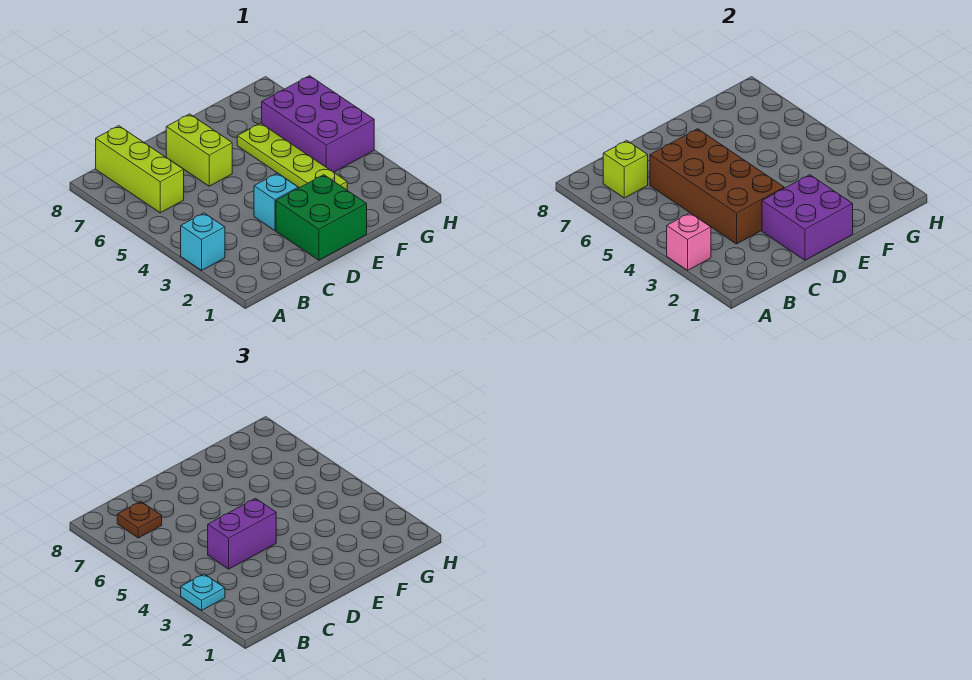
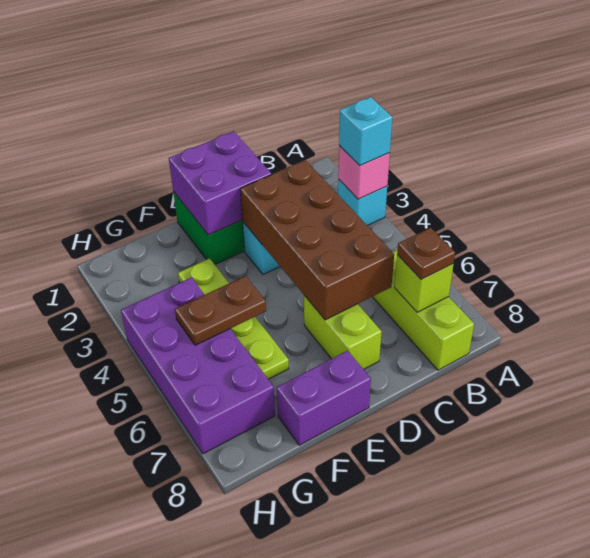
cyan 1x1 plate [181,574,225,610] -> cyan 1x1 brick [339,97,392,166]
purple 1x2 brick [208,498,276,569] -> purple 1x2 brick moved to [277,351,371,445]
none -> brown 1x2 plate [175,276,266,345]
purple 2x3 brick [262,76,374,172] -> purple 2x4 brick [121,278,275,454]

